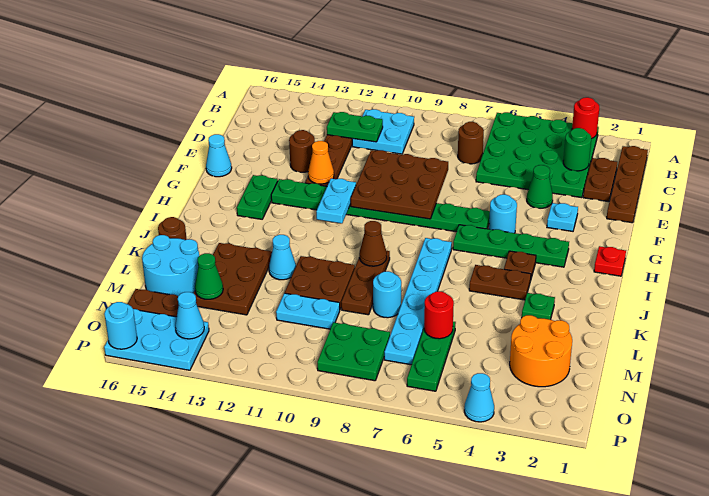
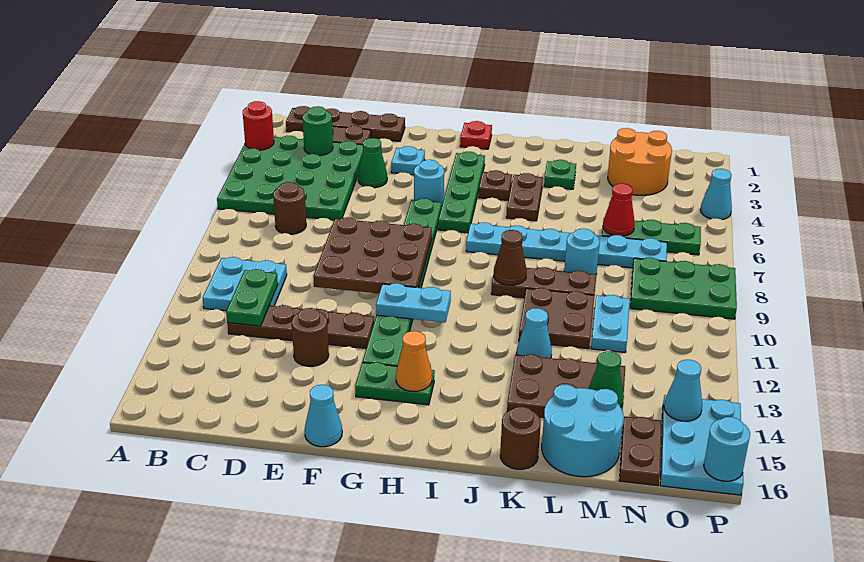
orange 1x1 cone [308,141,334,184] -> orange 1x1 cone moved to [396,331,432,391]
red 1x1 round brick [424,291,454,339] -> red 1x1 cone [603,183,635,236]
green 2x2 plate [317,322,390,381] -> green 2x3 plate [630,257,737,319]

